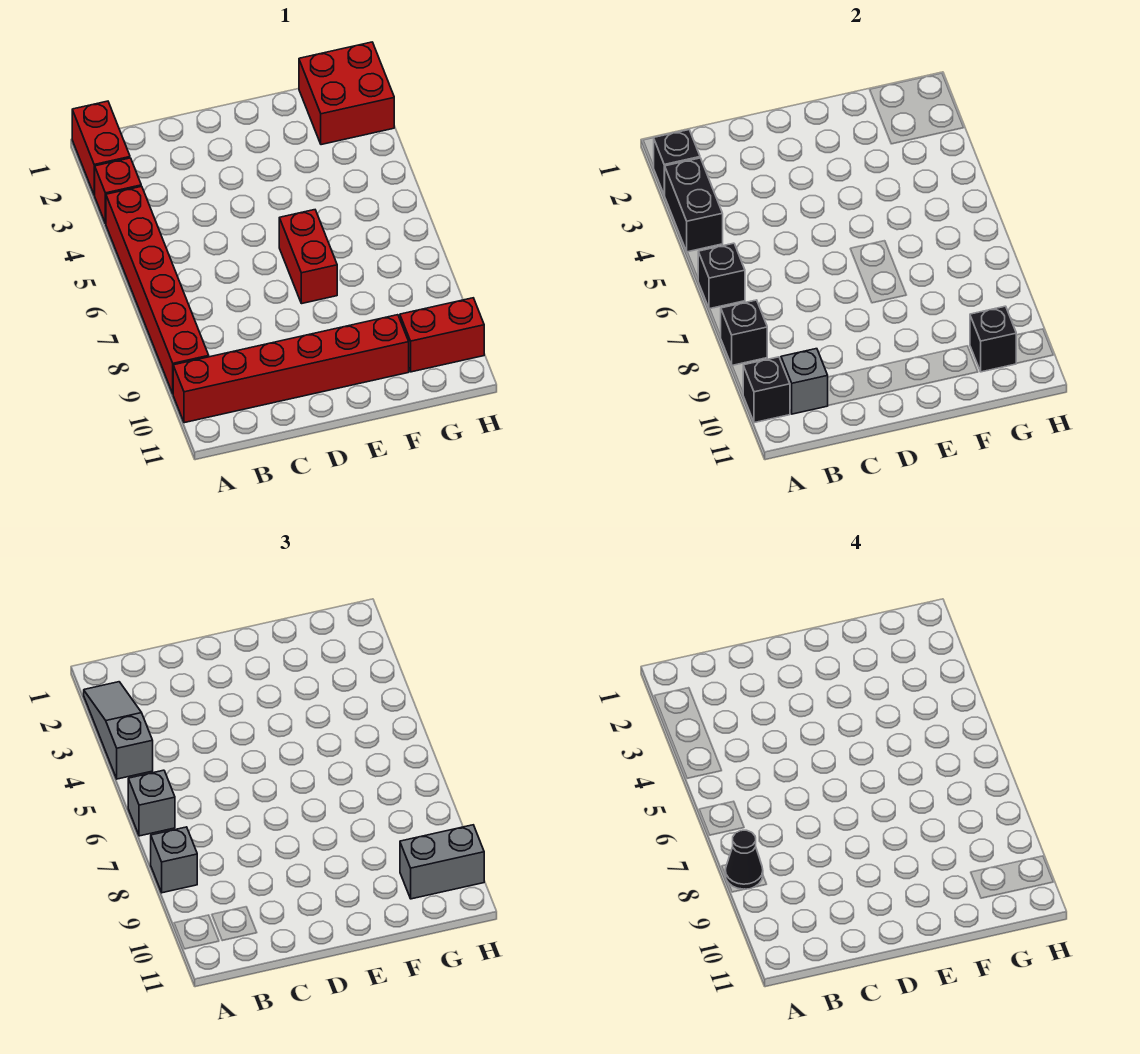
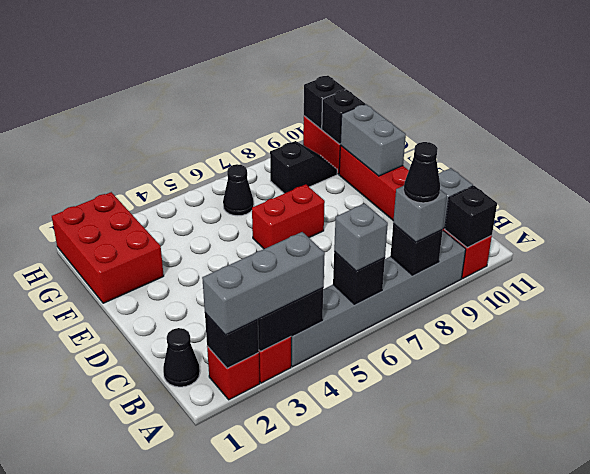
red 1x2 brick [72,101,130,195] -> red 1x1 brick [207,346,260,400]
grey 1x3 slope [84,682,153,779] -> grey 1x3 brick [202,232,325,335]
red 1x6 brick [106,186,209,393] -> grey 1x6 brick [291,231,466,367]
none -> black 1x1 cone [163,328,200,387]
red 2x2 brick [299,42,394,145] -> red 2x3 brick [52,192,164,303]
none -> black 1x1 cone [223,164,254,216]
none -> black 1x2 slope [270,141,337,194]
grey 1x2 brick [400,825,484,899] -> grey 1x2 brick moved to [340,104,406,176]
none -> black 1x1 brick [304,76,346,129]

